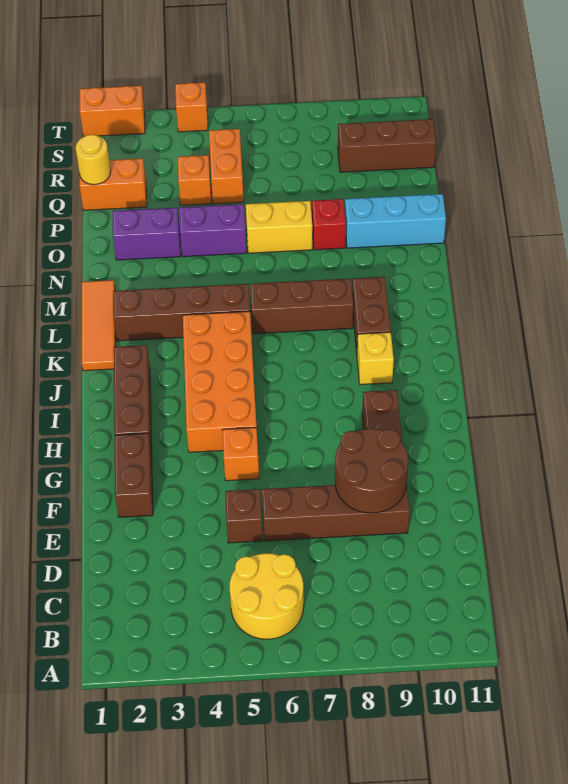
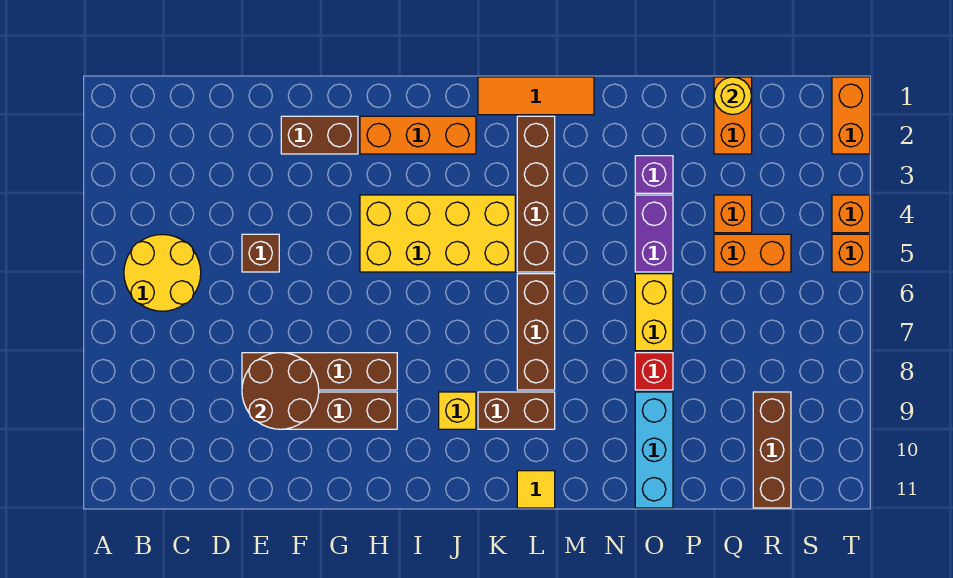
brown 1x4 brick [262,485,410,541] -> brown 1x4 brick turned to [242,353,397,390]
orange 1x1 brick [222,427,259,481] -> orange 1x1 brick moved to [832,234,870,272]
brown 1x3 brick [114,345,152,454] -> orange 1x3 brick [360,116,476,154]
orange 2x4 brick [183,311,257,452] -> yellow 2x4 brick [360,195,515,272]
none -> yellow 1x1 tile [517,471,555,508]
purple 1x2 brick [113,208,181,260] -> purple 1x1 brick [635,156,673,193]

